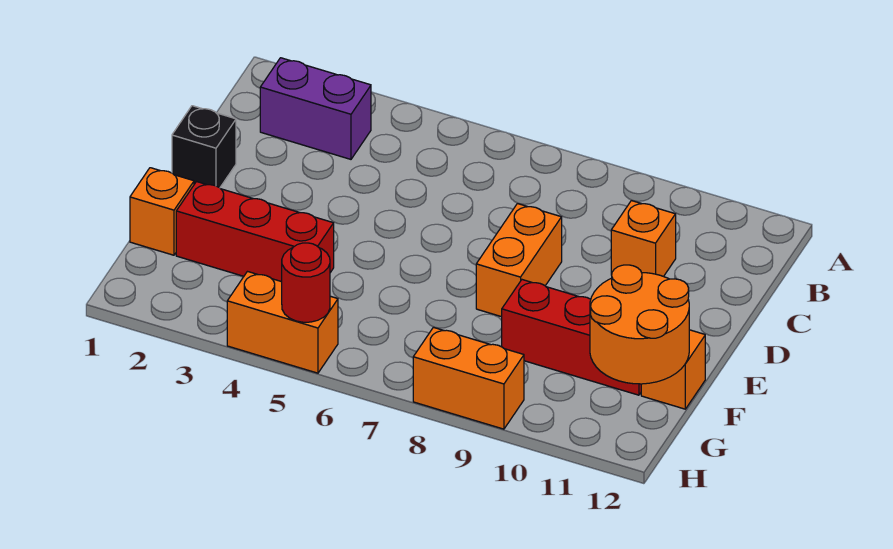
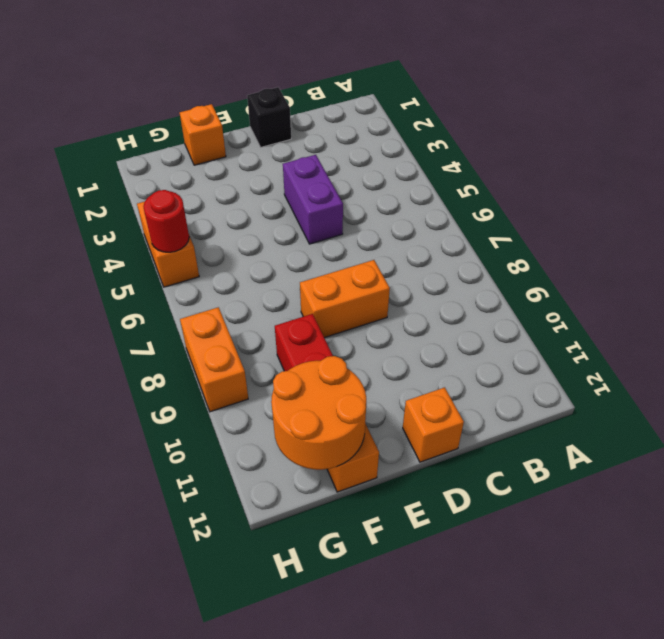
purple 1x2 brick [260,58,371,159] -> purple 1x2 brick moved to [283,155,343,244]
orange 1x1 brick [611,201,676,277] -> orange 1x1 brick moved to [403,387,464,462]
red 1x3 brick [176,182,334,282] -> none

